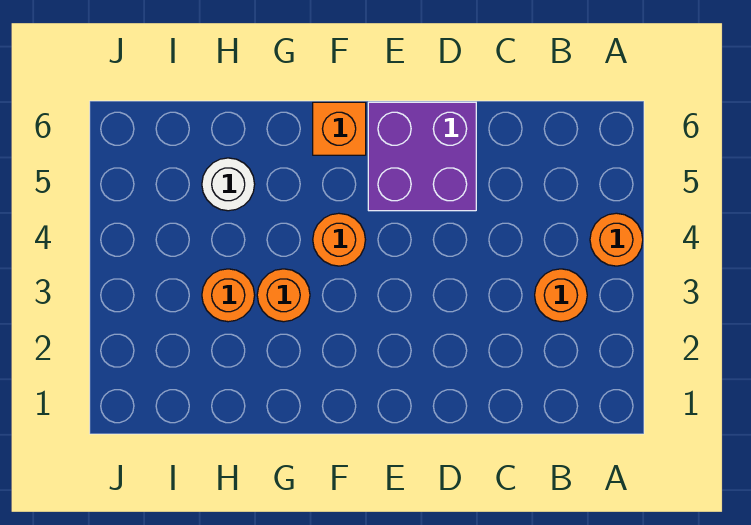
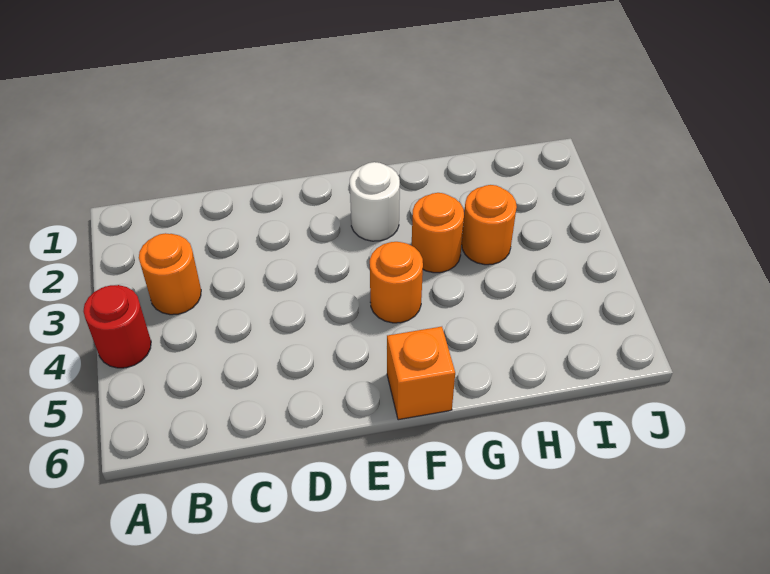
orange 1x1 round brick [590,213,643,266] -> red 1x1 round brick [83,285,151,368]
purple 2x2 brick [368,102,476,211] -> none
white 1x1 round brick [202,158,255,211] -> white 1x1 round brick moved to [350,162,400,241]

